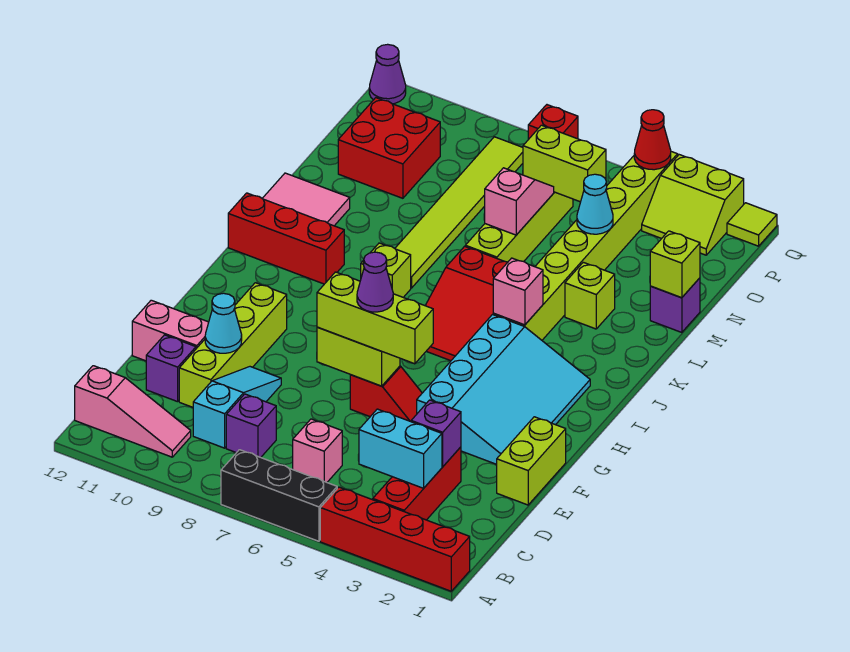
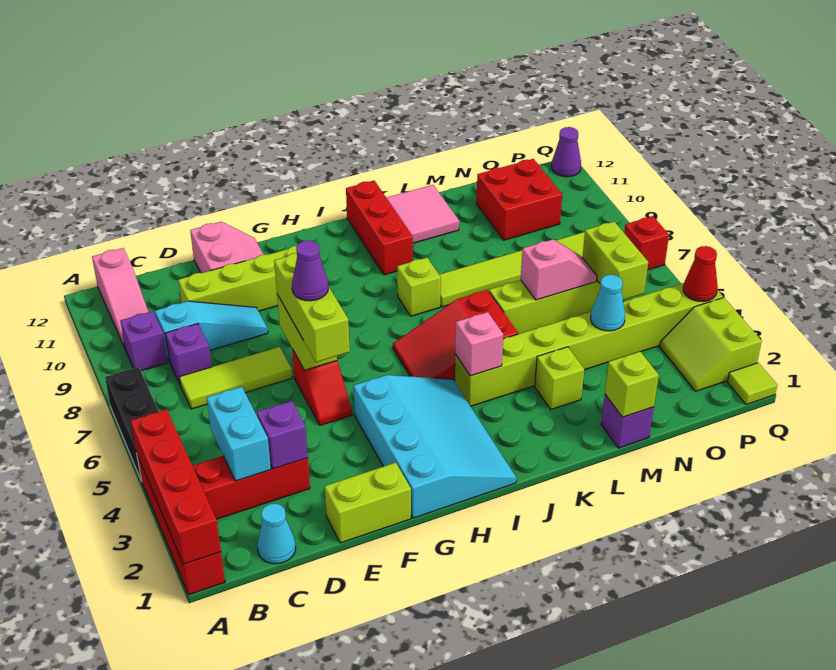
none -> red 1x4 brick [131,409,221,564]
pink 1x1 brick [293,419,342,482] -> none
none -> lime 1x3 tile [179,347,292,409]
purple 1x1 brick [146,335,196,402] -> purple 1x1 brick moved to [121,311,168,371]
cyan 1x1 cone [205,293,242,353] -> cyan 1x1 cone moved to [257,503,296,564]
cyan 3x4 slope [417,315,590,464] -> cyan 3x4 slope turned to [353,375,516,518]

